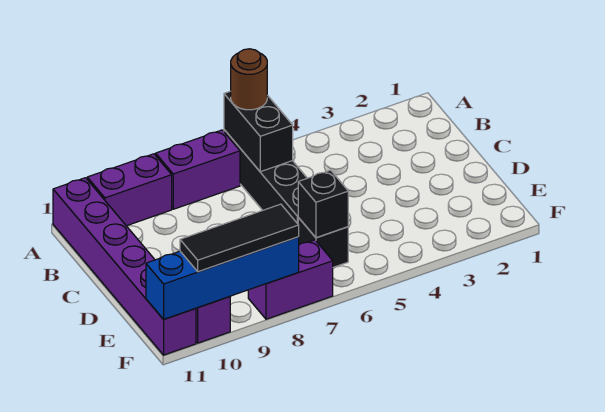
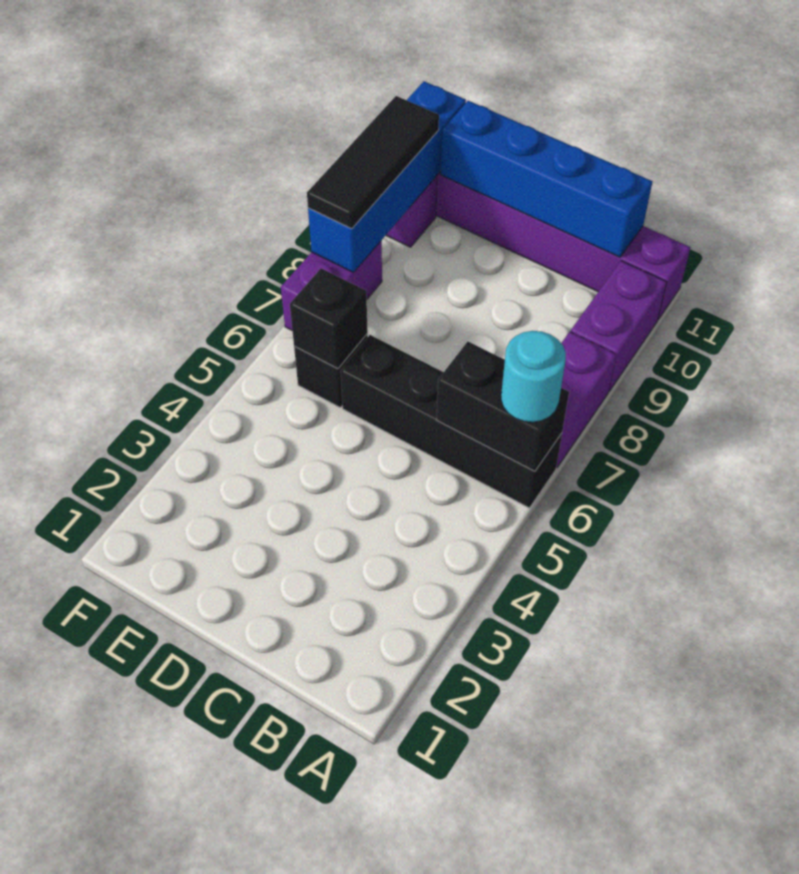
brown 1x1 round brick [231,49,267,110] -> cyan 1x1 round brick [501,331,566,422]
none -> blue 1x4 brick [441,101,653,257]

